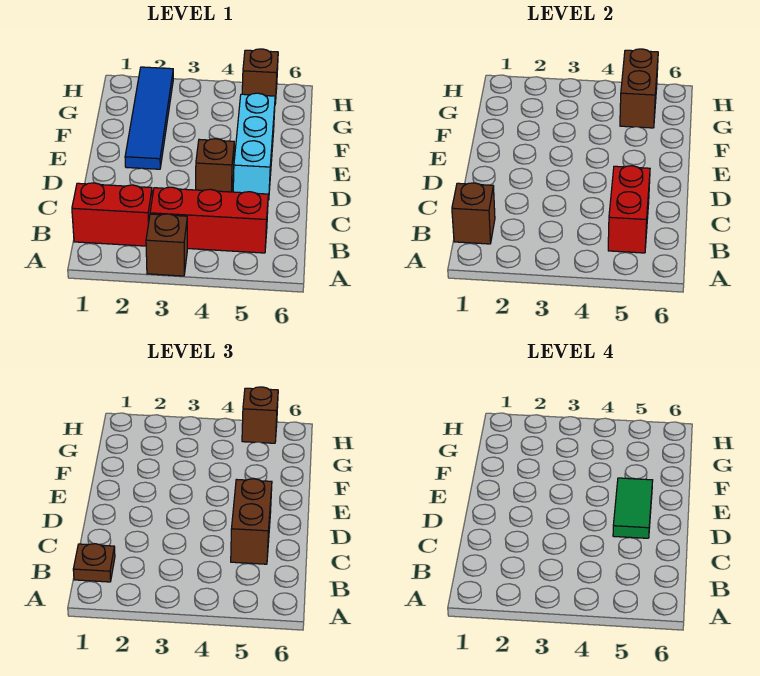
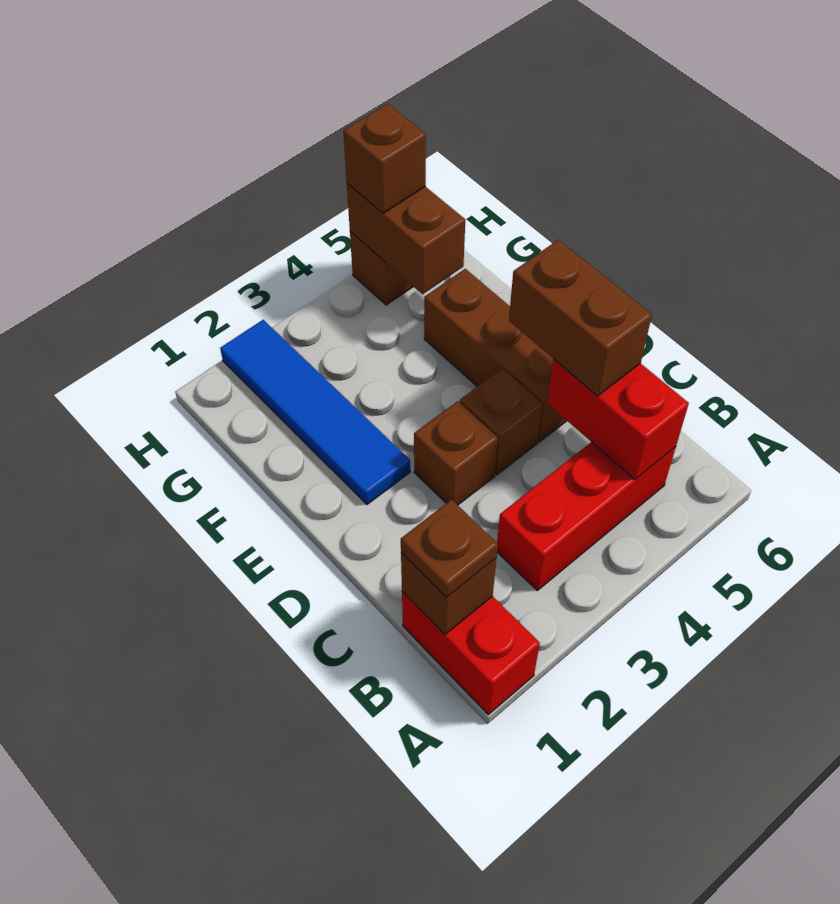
brown 1x1 brick [146,214,187,276] -> brown 1x1 brick moved to [414,401,498,505]
red 1x2 brick [72,183,152,246] -> red 1x2 brick turned to [402,592,540,714]
cyan 1x3 brick [233,93,275,200] -> brown 1x3 brick [424,269,567,442]
green 1x2 tile [613,478,653,538] -> none

